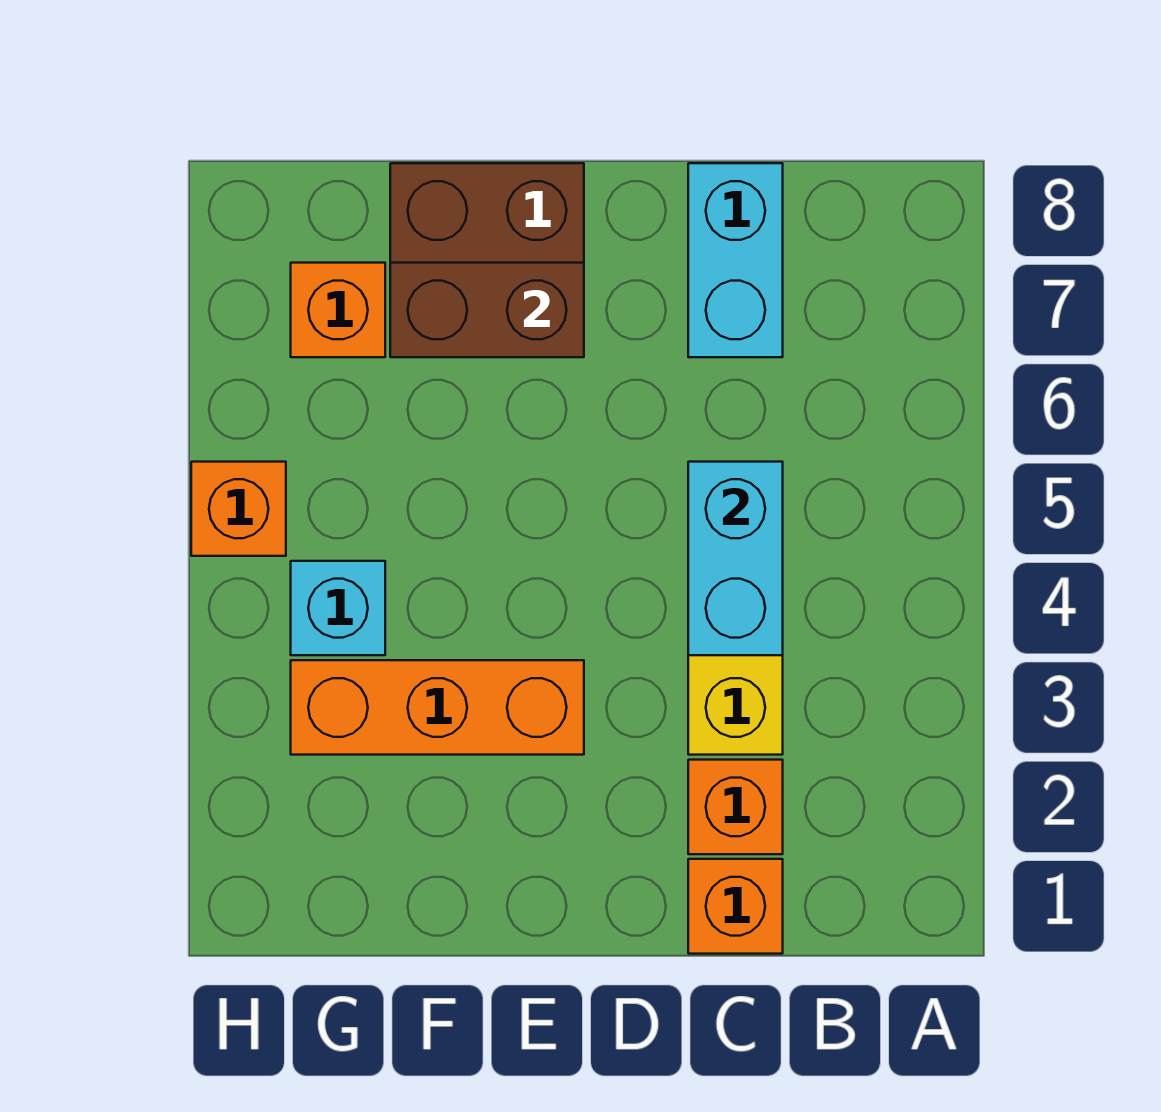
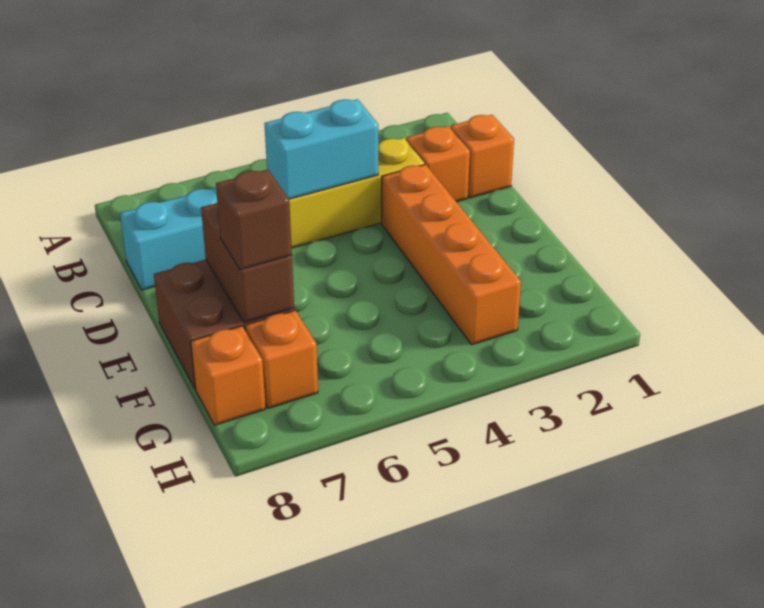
orange 1x3 brick [291,660,584,755] -> orange 1x4 brick [382,164,521,345]
none -> brown 1x1 brick [216,170,292,270]
cyan 1x1 brick [291,561,385,655] -> none
orange 1x1 brick [191,462,286,556] -> orange 1x1 brick moved to [191,326,265,425]

